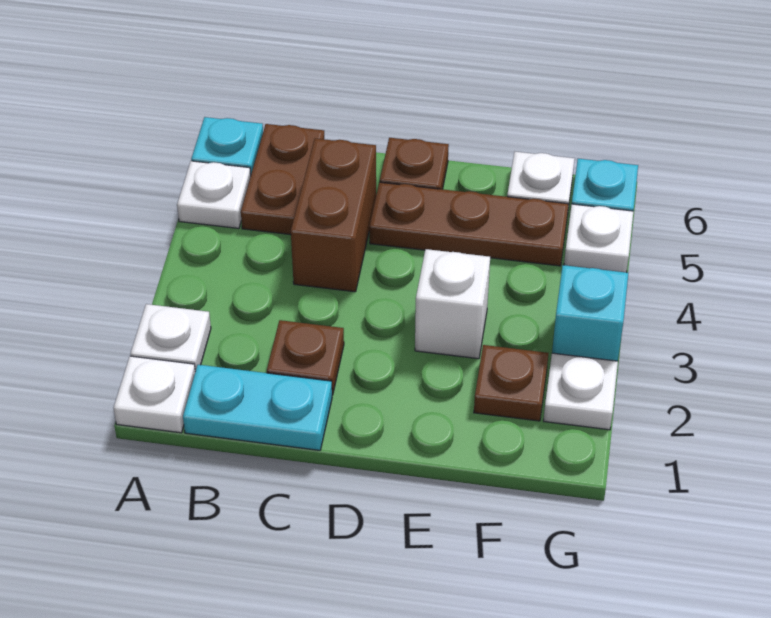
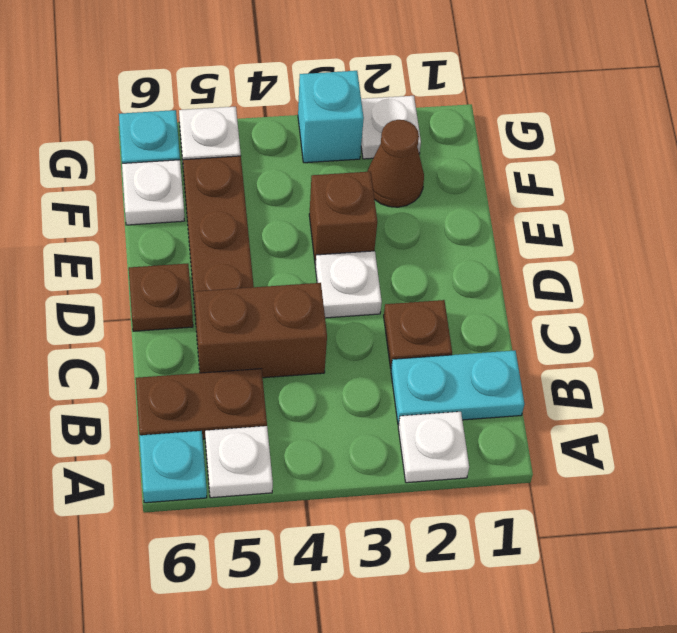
white 1x1 plate [114,356,195,433] -> white 1x1 plate moved to [315,251,382,318]
cyan 1x2 plate [183,365,332,450] -> cyan 1x2 plate turned to [391,351,524,425]
white 1x1 brick [415,249,490,359] -> brown 1x1 brick [309,172,377,265]
brown 1x1 plate [474,345,549,421] -> brown 1x1 cone [367,120,424,207]

